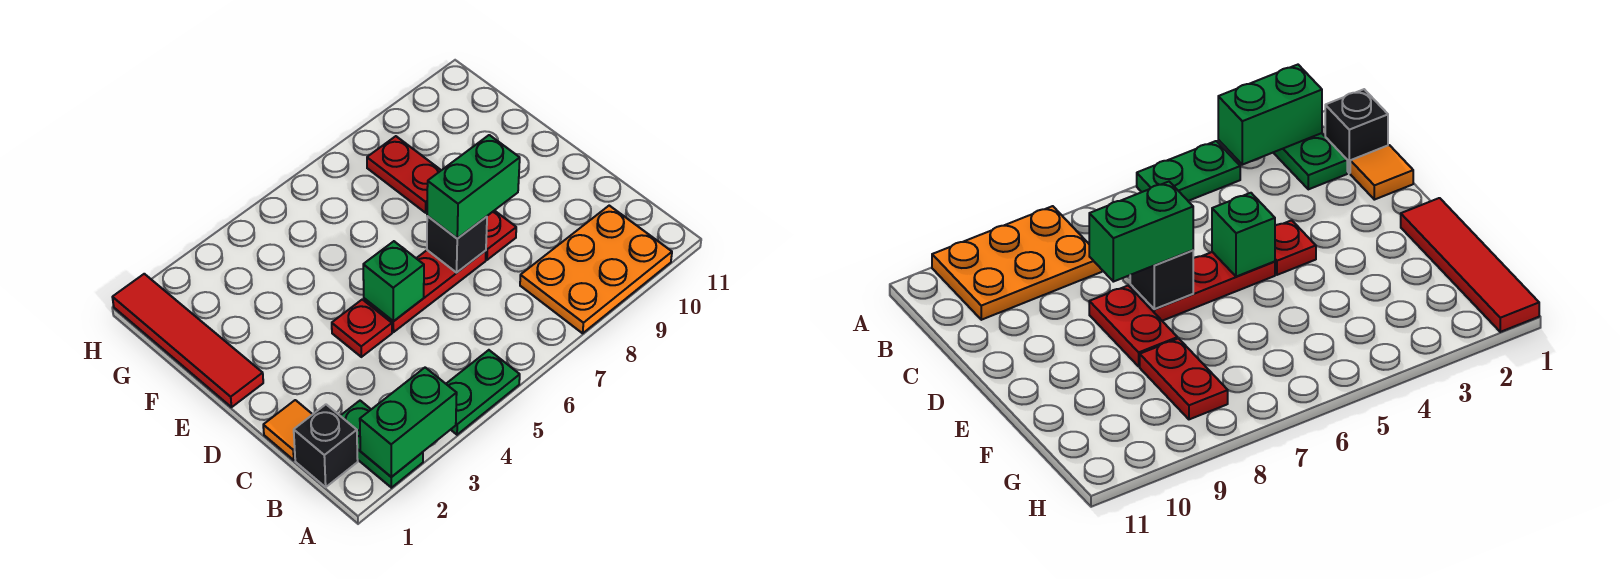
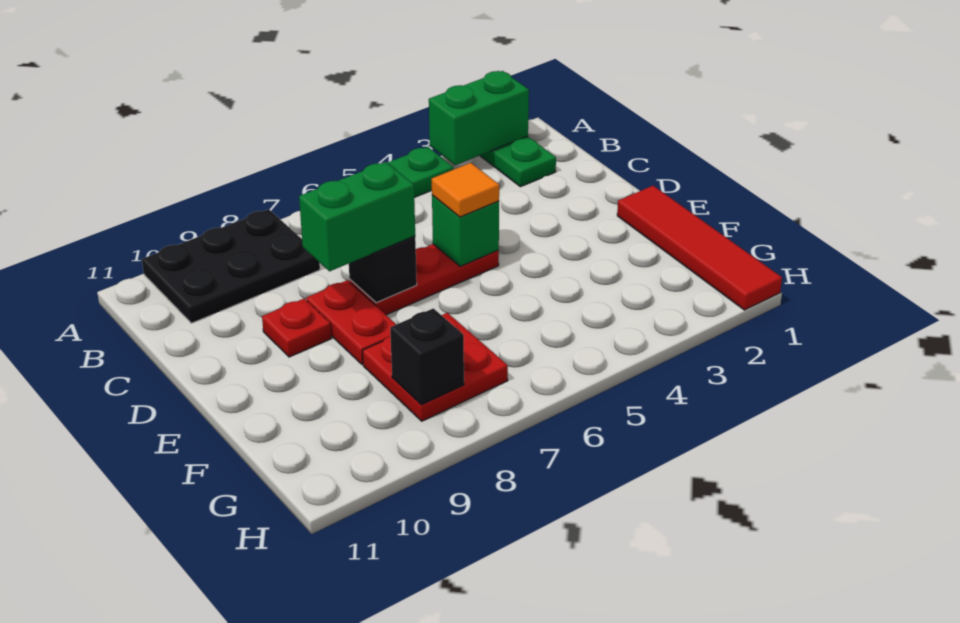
orange 2x3 plate [520,206,672,333] -> black 2x3 plate [142,209,320,323]
black 1x1 brick [294,405,358,487] -> black 1x1 brick moved to [390,308,464,405]
orange 1x1 tile [263,400,313,460] -> orange 1x1 tile moved to [432,163,499,217]
red 1x1 plate [332,299,392,357] -> red 1x1 plate moved to [262,299,331,357]
red 1x2 plate [367,136,441,213] -> red 2x2 plate [363,313,508,421]

